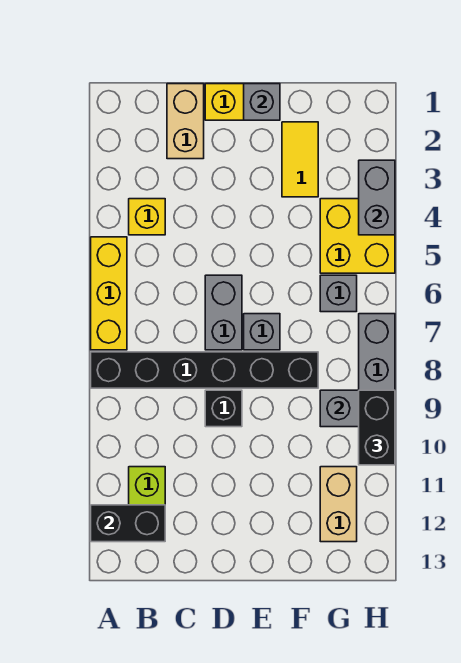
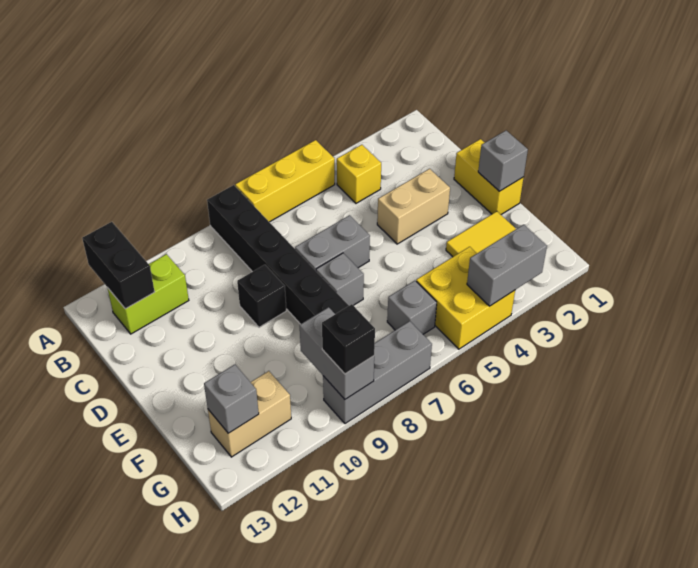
tan 1x2 brick [167,84,204,159] -> tan 1x2 brick moved to [377,169,450,244]
none -> grey 1x1 brick [204,365,259,433]
black 1x2 brick [359,390,395,465] -> black 1x1 brick [322,304,375,374]

